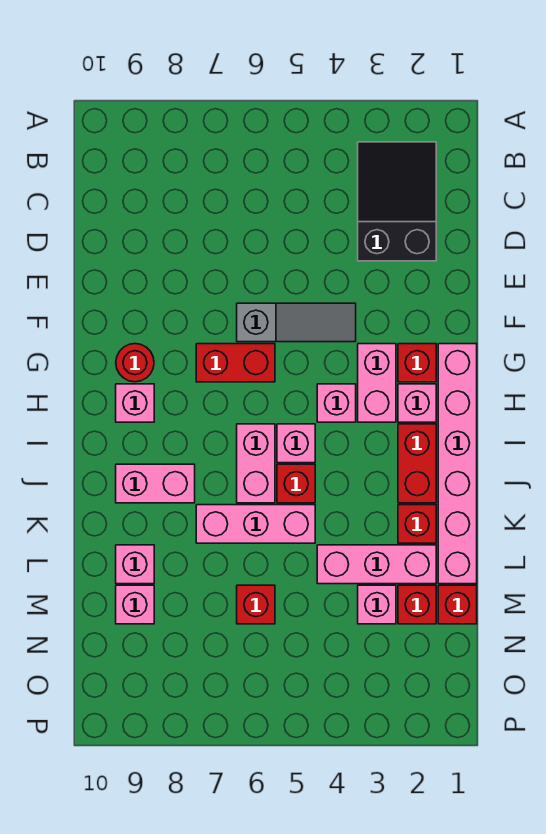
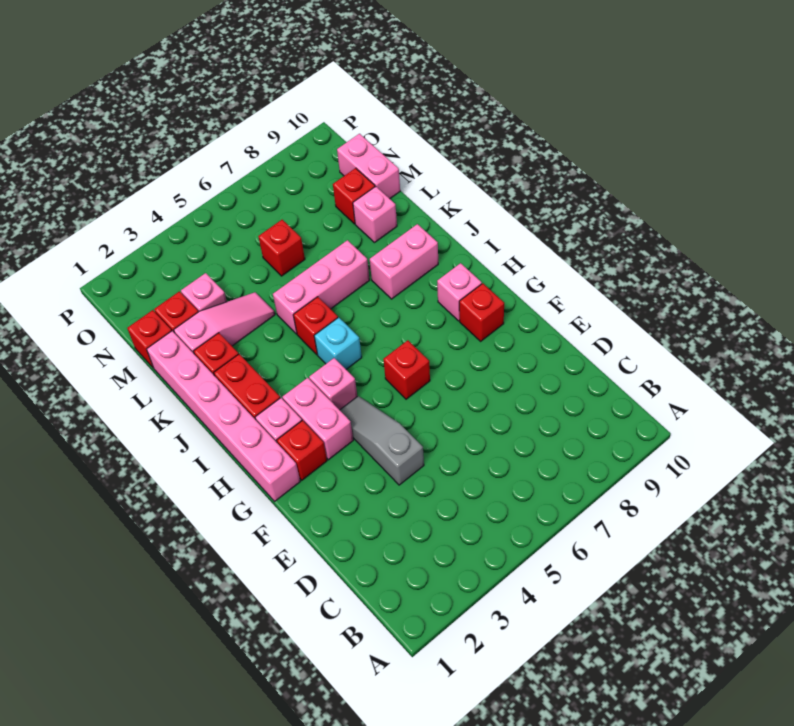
black 2x3 slope [358,142,436,261] -> none
grey 1x3 slope [237,303,356,342] -> grey 1x3 slope turned to [340,396,424,485]
red 1x2 brick [196,344,275,382] -> red 1x1 brick [383,340,430,399]
red 1x1 round brick [116,344,154,382] -> red 1x1 brick [459,283,504,341]
pink 1x1 brick [277,424,315,463] -> cyan 1x1 brick [314,317,362,369]
pink 1x2 brick [237,424,275,503] -> pink 1x2 brick moved to [337,134,400,199]
pink 1x3 brick [317,545,436,584] -> pink 1x3 slope [174,292,275,353]
pink 1x1 brick [116,585,154,624] -> red 1x1 brick [333,168,375,224]

